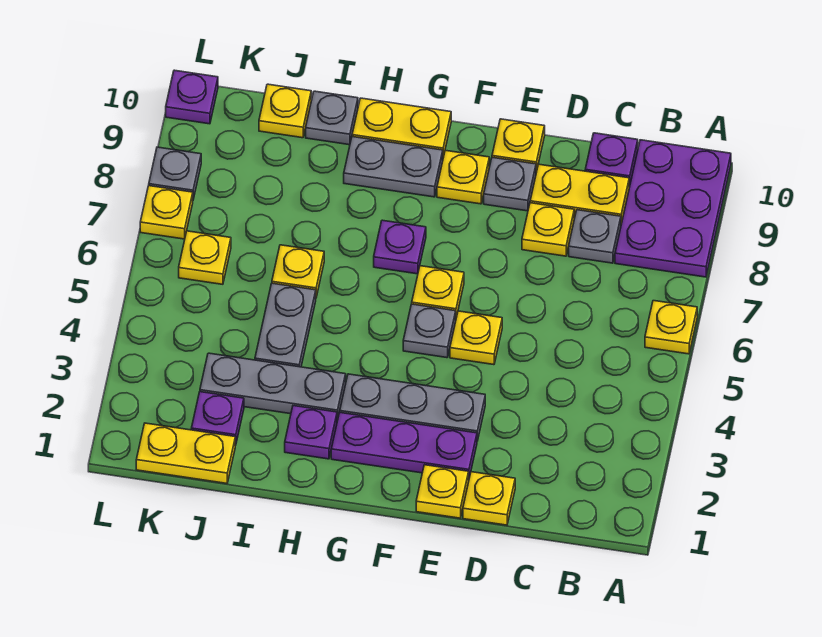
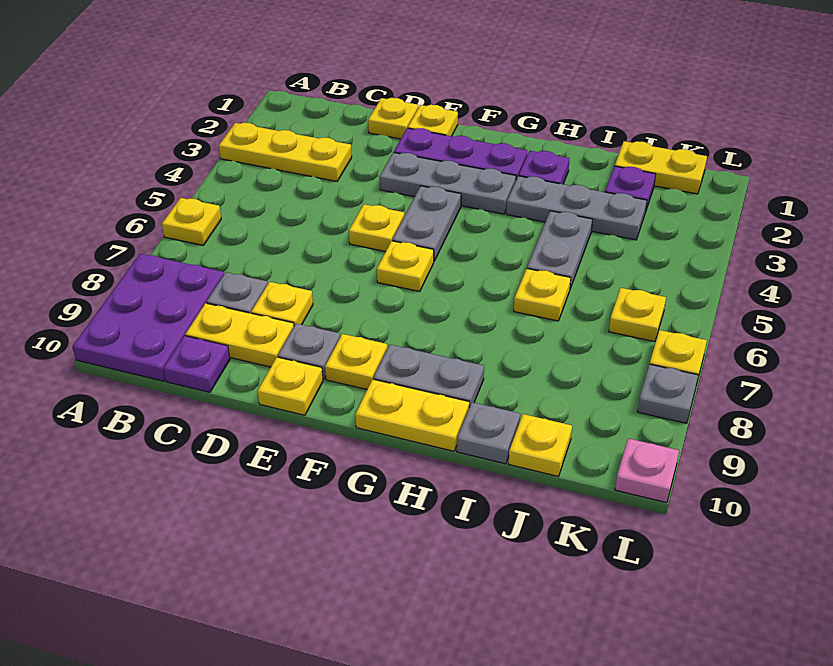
none -> yellow 1x3 plate [219,123,352,181]
grey 1x1 plate [403,304,456,358] -> grey 1x2 plate [392,186,461,261]
purple 1x1 plate [374,220,426,274] -> none
purple 1x1 plate [166,70,218,124] -> pink 1x1 plate [615,438,679,503]

